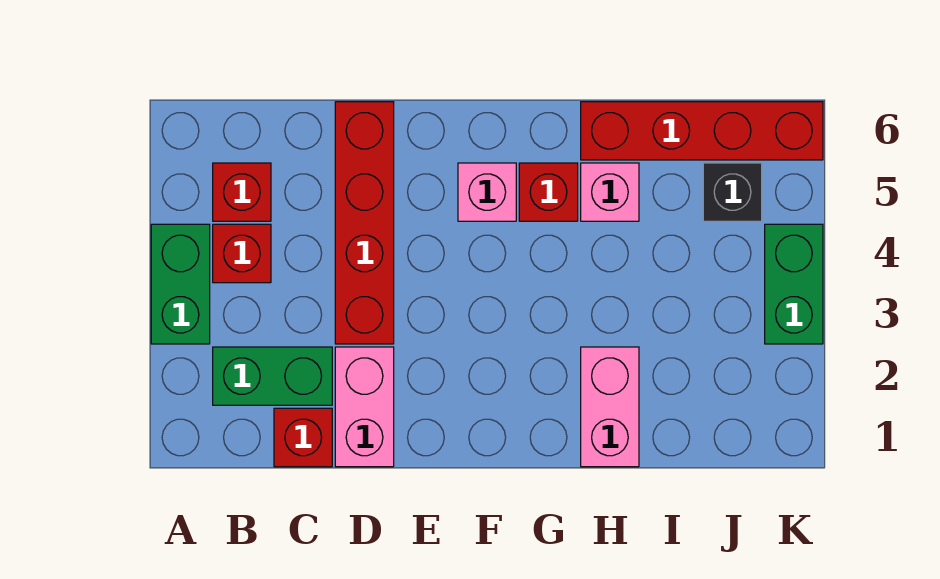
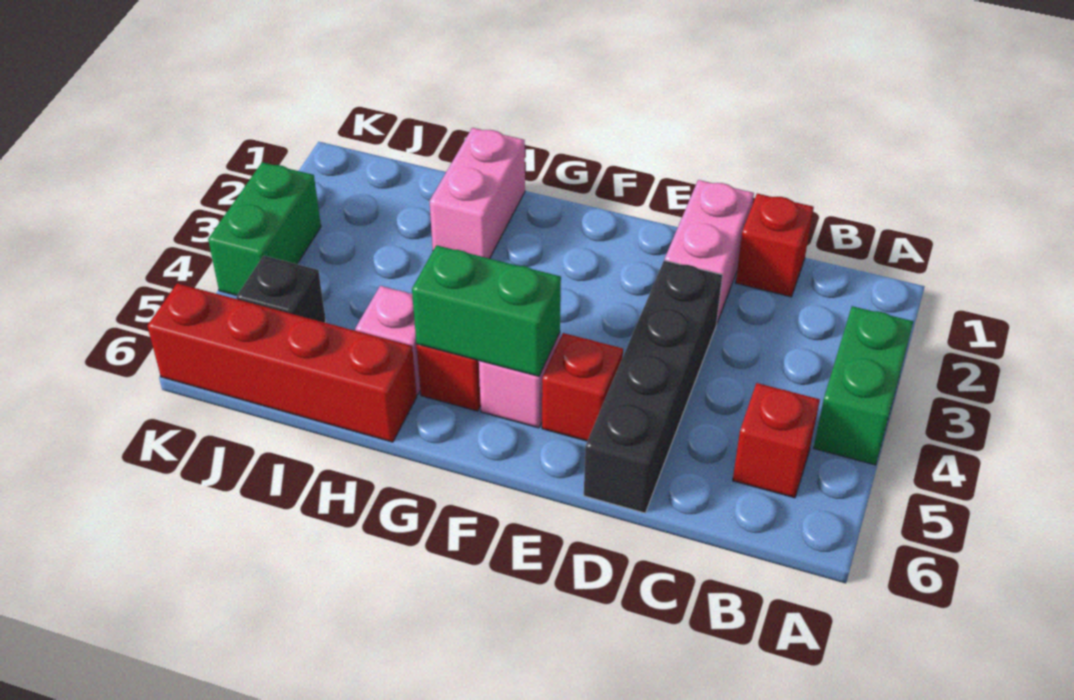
green 1x2 brick [213,347,332,405] -> green 1x2 brick moved to [412,245,561,376]
red 1x1 brick [213,224,271,283] -> red 1x1 brick moved to [542,333,623,441]
red 1x4 brick [335,102,394,344] -> black 1x4 brick [584,260,722,513]

